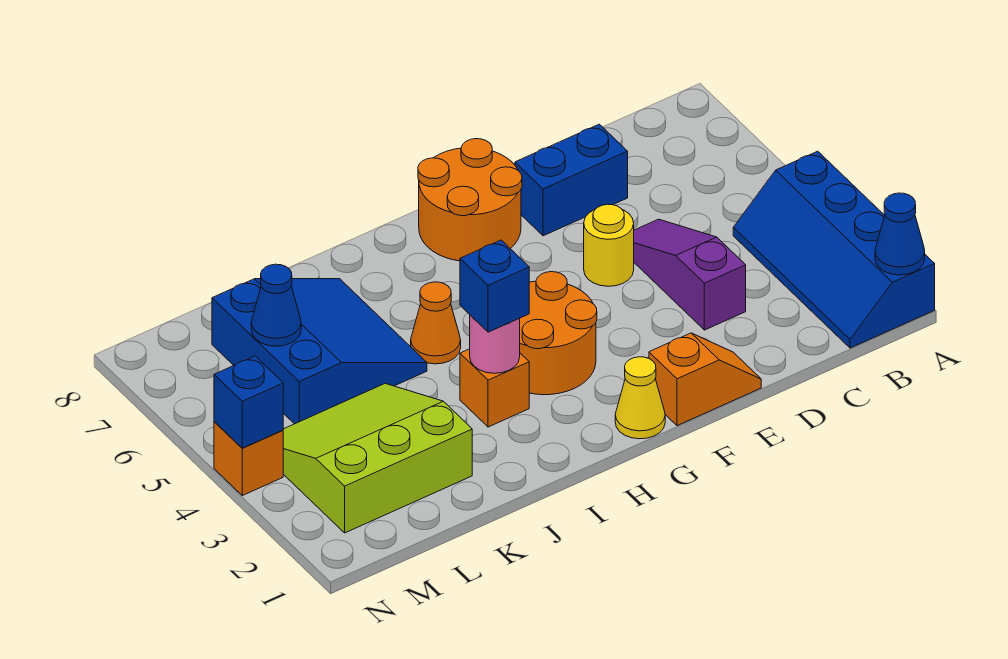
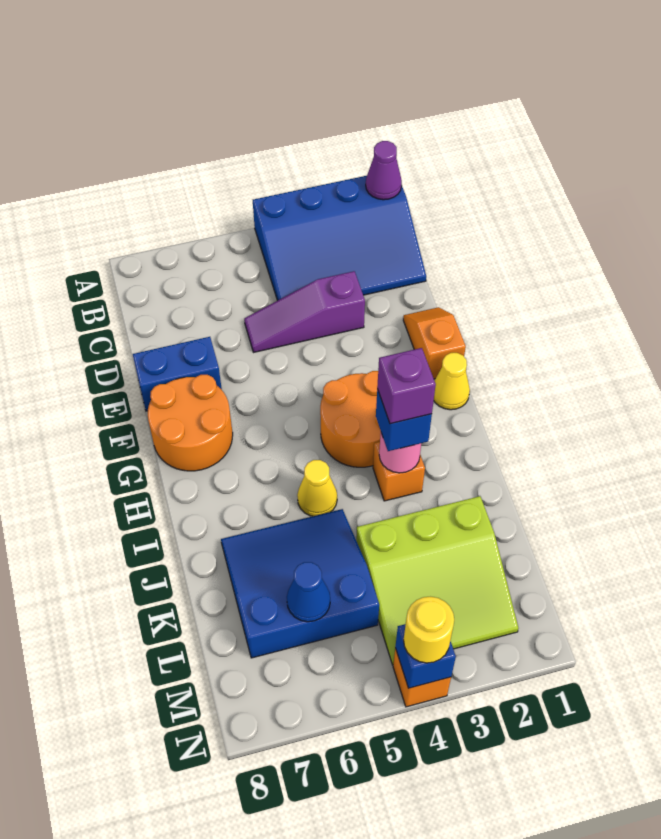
blue 2x4 slope [733,151,935,348] -> blue 3x4 slope [253,176,426,301]
blue 1x1 cone [875,193,925,275] -> purple 1x1 cone [366,141,402,200]
blue 1x2 brick [515,124,628,236] -> blue 1x2 brick turned to [133,337,222,411]
yellow 1x1 round brick [584,204,634,286] -> yellow 1x1 round brick moved to [404,597,454,663]
none -> purple 1x1 brick [377,348,436,424]
orange 1x1 cone [411,282,461,364] -> yellow 1x1 cone [297,460,337,516]
lime 3x3 slope [283,383,472,533] -> lime 3x3 slope turned to [356,496,518,665]

